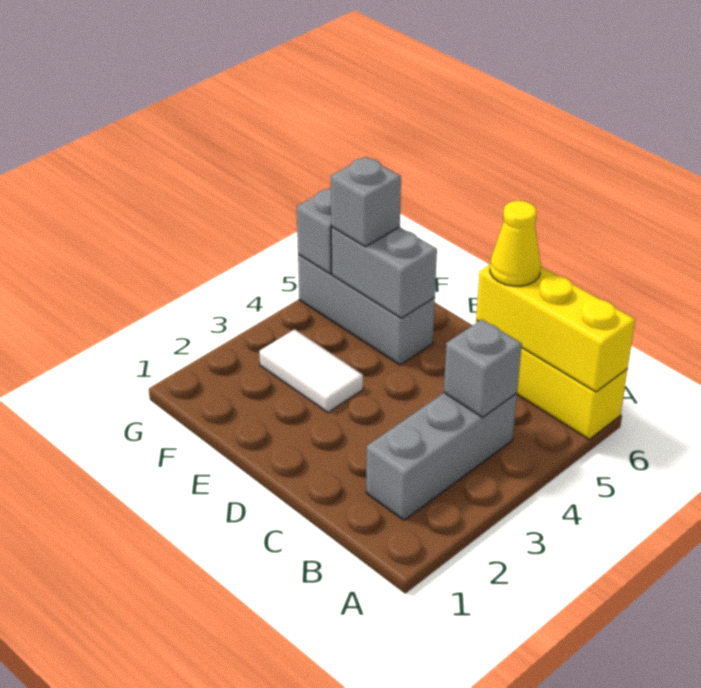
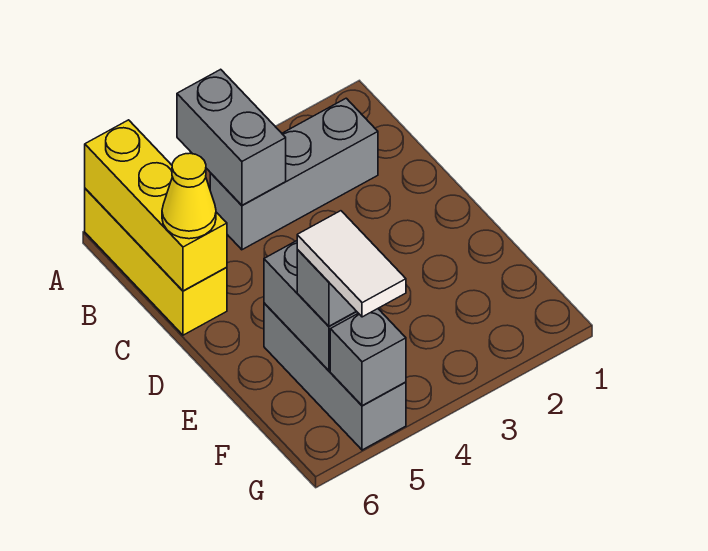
grey 1x1 brick [444,320,522,417] -> grey 1x2 brick [177,69,286,205]
white 1x2 tile [259,329,363,412] -> white 1x2 tile moved to [297,211,406,317]

